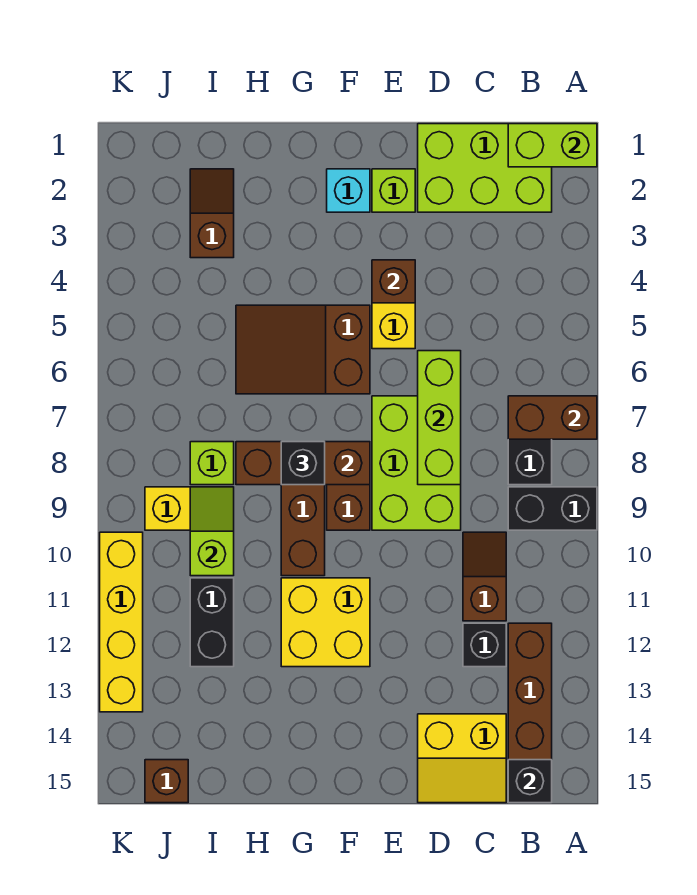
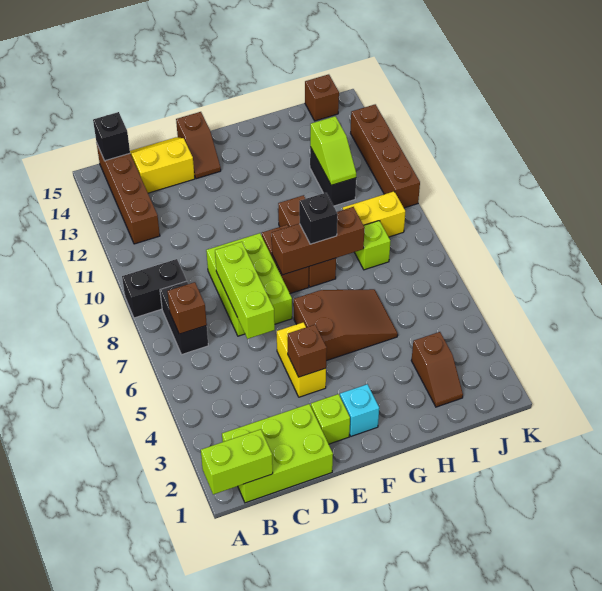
brown 1x2 brick [508,396,597,439] -> brown 1x1 brick [167,282,207,334]
brown 1x2 slope [463,532,506,621] -> brown 1x2 slope moved to [176,112,221,179]
black 1x1 brick [463,623,506,667] -> none
yellow 2x2 brick [281,578,370,667] -> none
lime 1x2 slope [190,487,234,576] -> lime 1x2 slope moved to [310,116,356,185]
yellow 1x4 brick [100,532,143,712] -> brown 1x4 brick [351,104,420,208]

